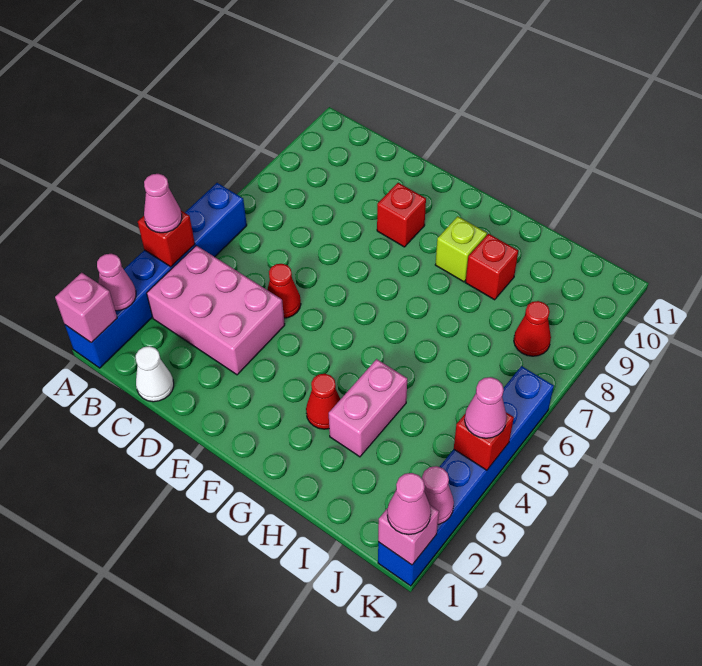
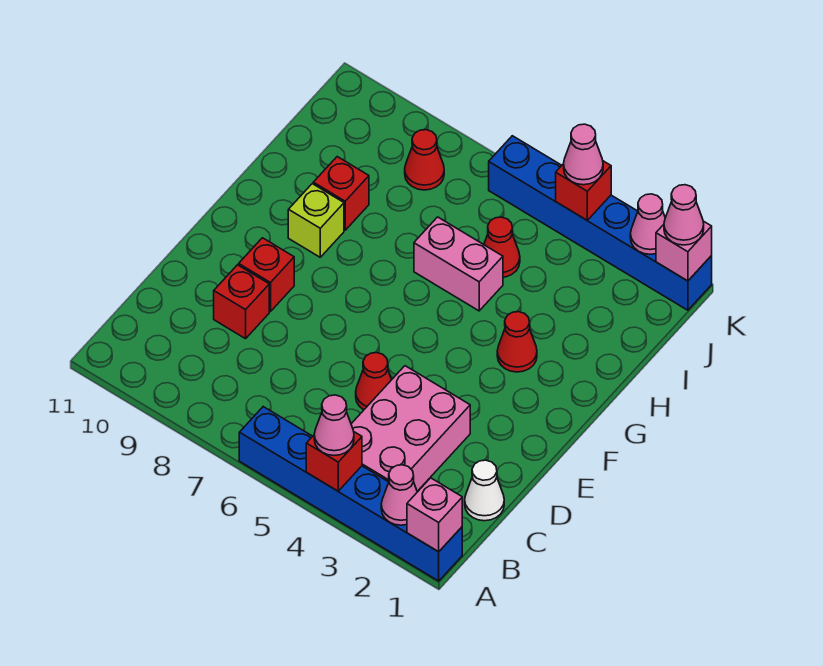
none -> red 1x1 brick [214,265,269,339]
pink 1x2 brick [329,359,407,457] -> pink 1x2 brick moved to [414,217,503,311]
none -> red 1x1 cone [484,217,520,277]

